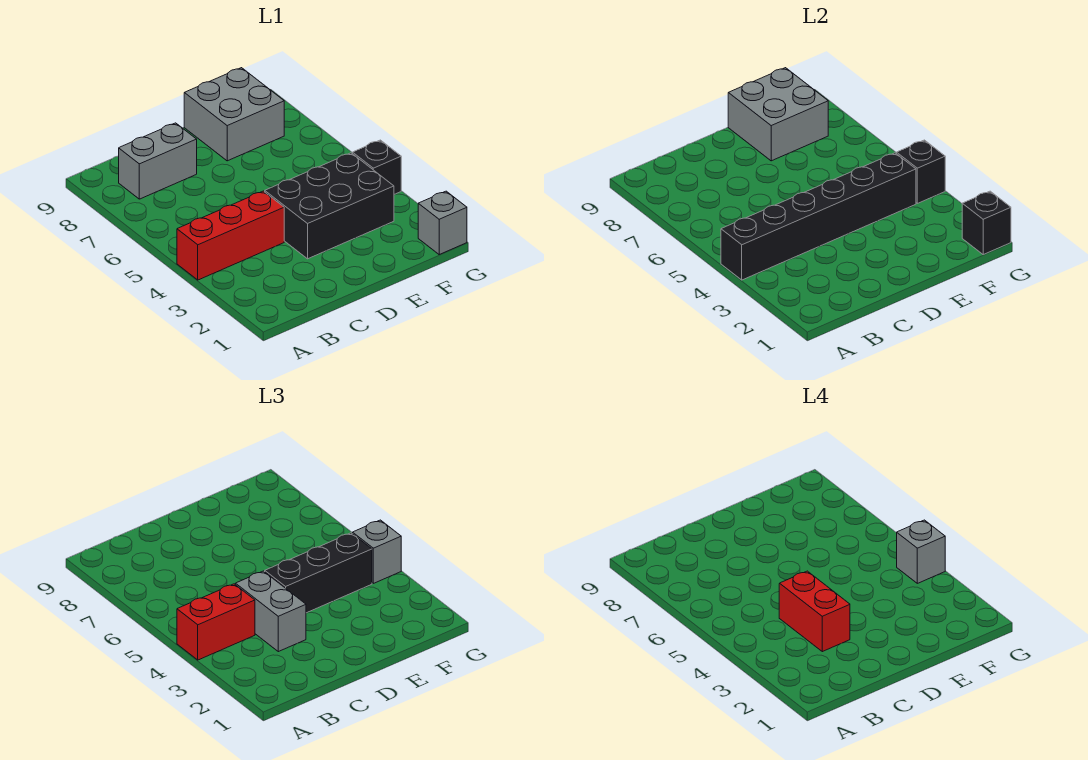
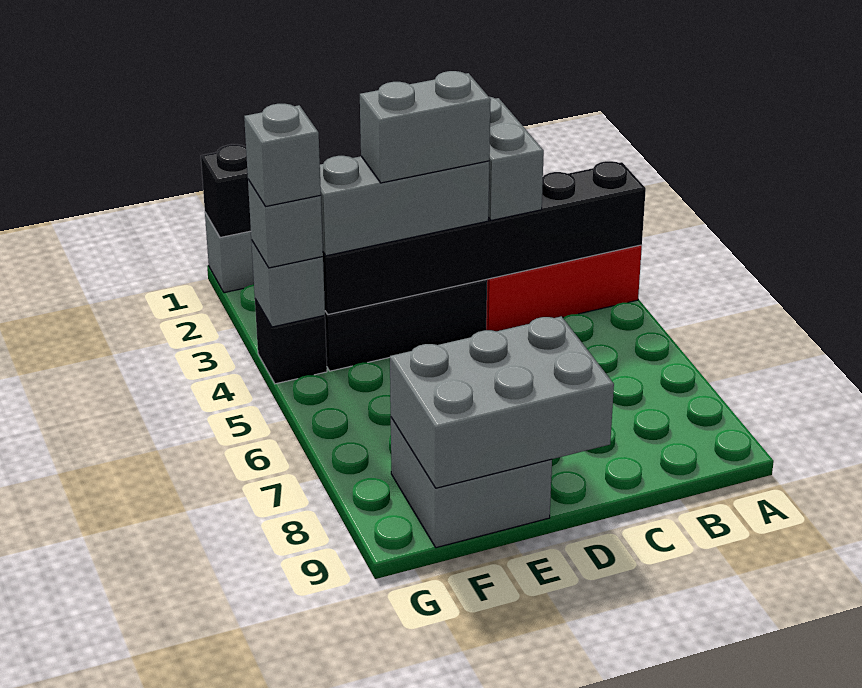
red 1x2 brick [177,584,255,660] -> none
grey 1x2 brick [119,123,197,199] -> grey 1x2 brick moved to [360,71,491,183]
red 1x2 brick [779,571,850,652] -> none
black 1x3 brick [265,533,372,613] -> grey 1x3 brick [320,156,489,256]
grey 2x2 brick [728,68,828,161] -> grey 2x3 brick [390,316,614,488]
black 1x1 brick [897,140,945,203] -> grey 1x1 brick [251,240,325,327]

